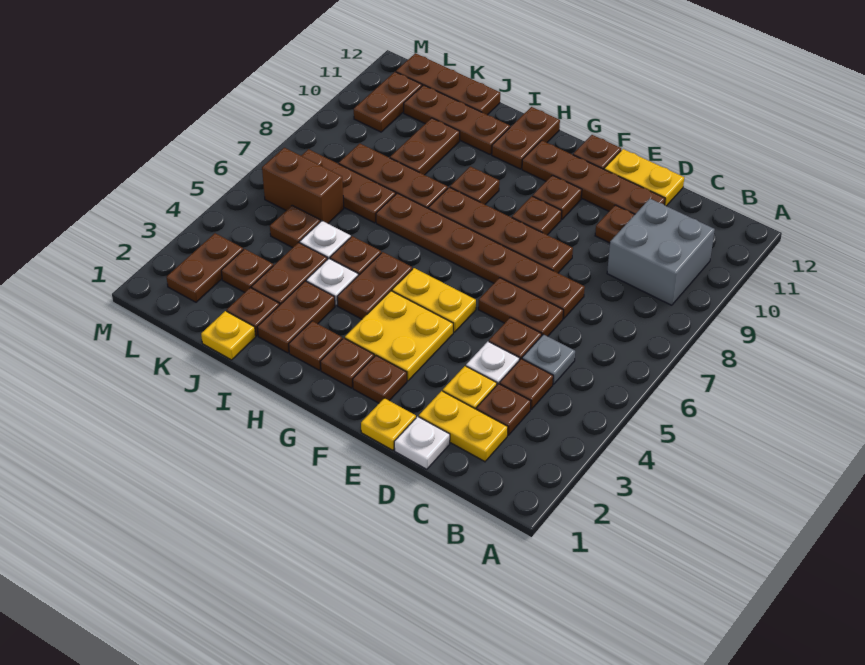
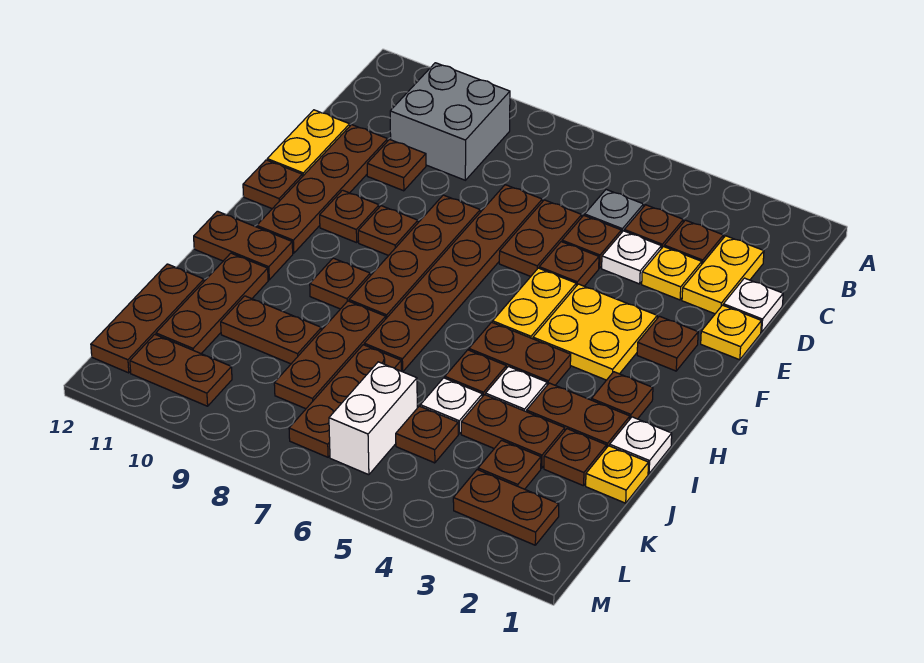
brown 1x1 plate [320,338,374,388] -> brown 1x1 plate moved to [539,242,599,286]
none -> white 1x1 plate [610,417,672,474]
brown 1x2 brick [262,148,344,223] -> white 1x2 brick [329,362,417,475]

